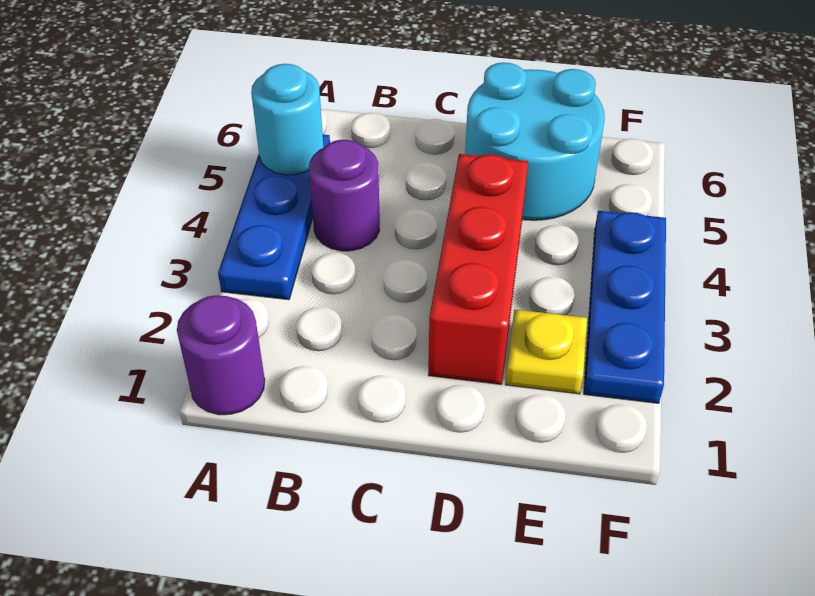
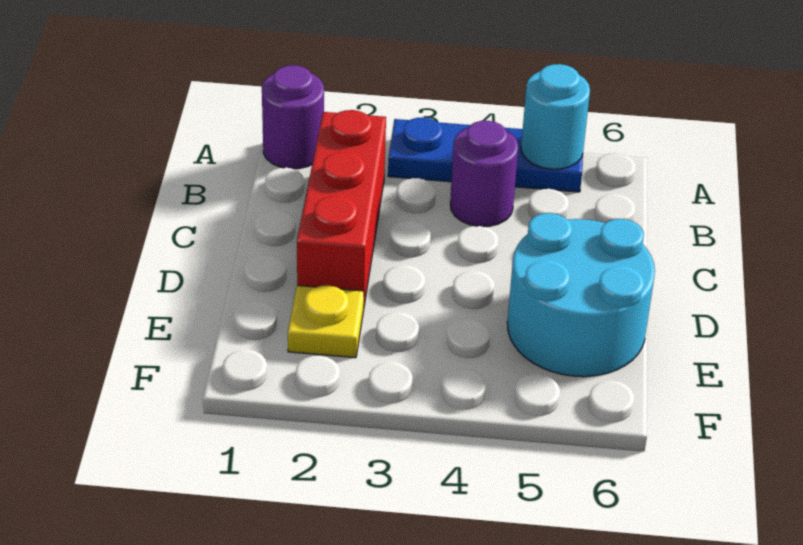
red 1x3 brick [428,154,528,384] -> red 1x3 brick turned to [297,110,386,305]
blue 1x3 plate [584,211,666,403] -> none

